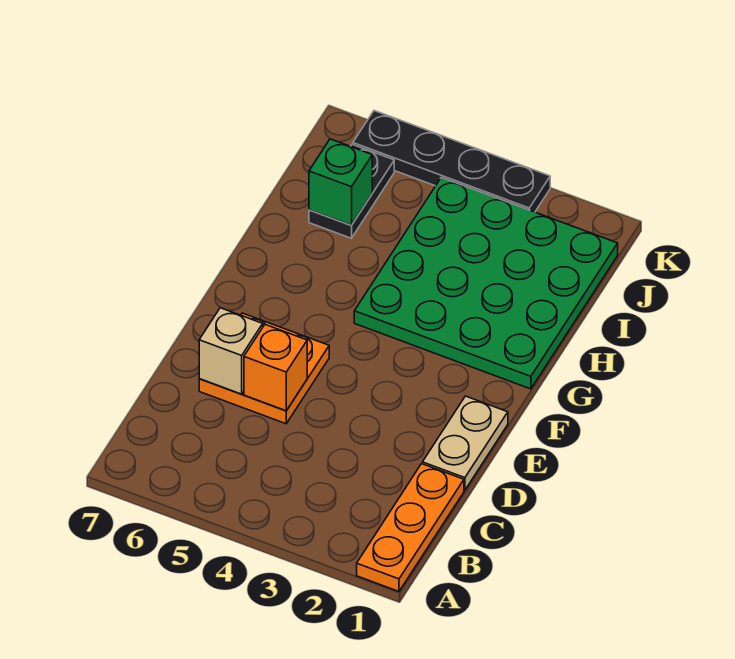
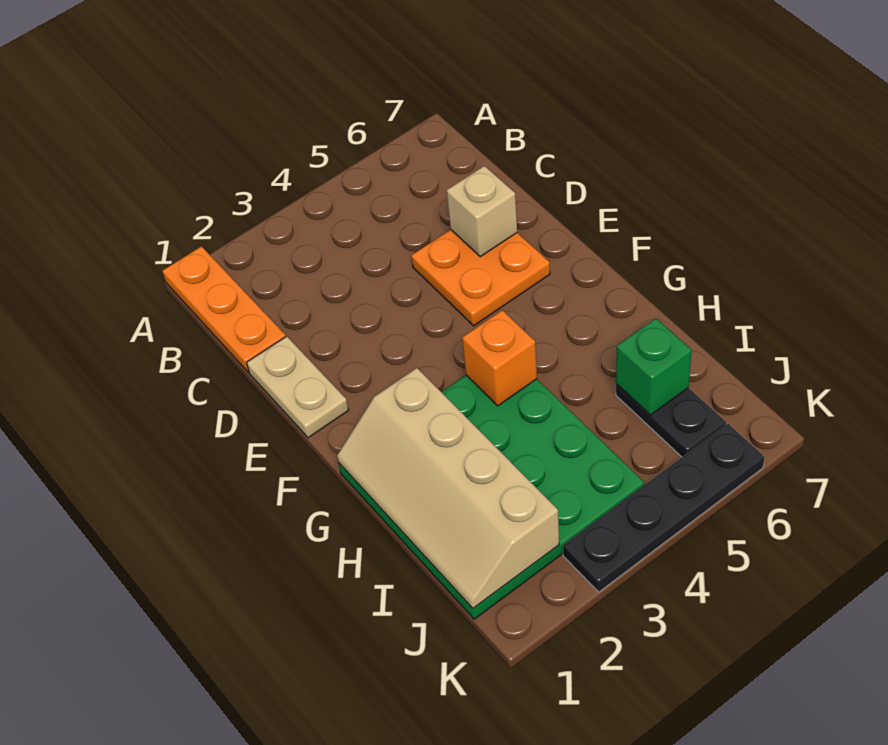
orange 1x1 brick [244,324,307,411] -> orange 1x1 brick moved to [462,310,537,406]
none -> tan 2x4 slope [337,368,559,608]

